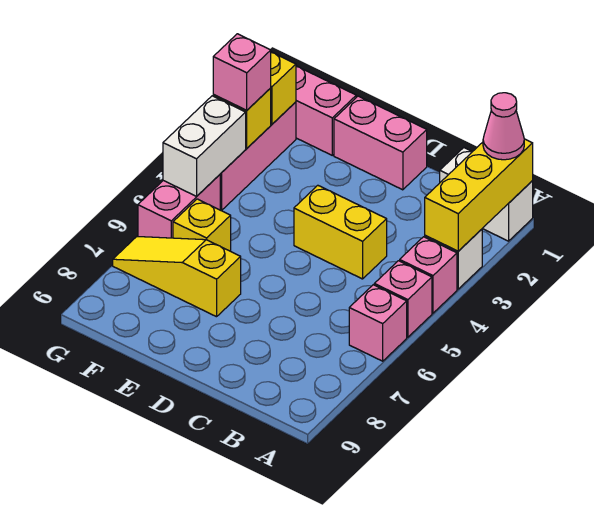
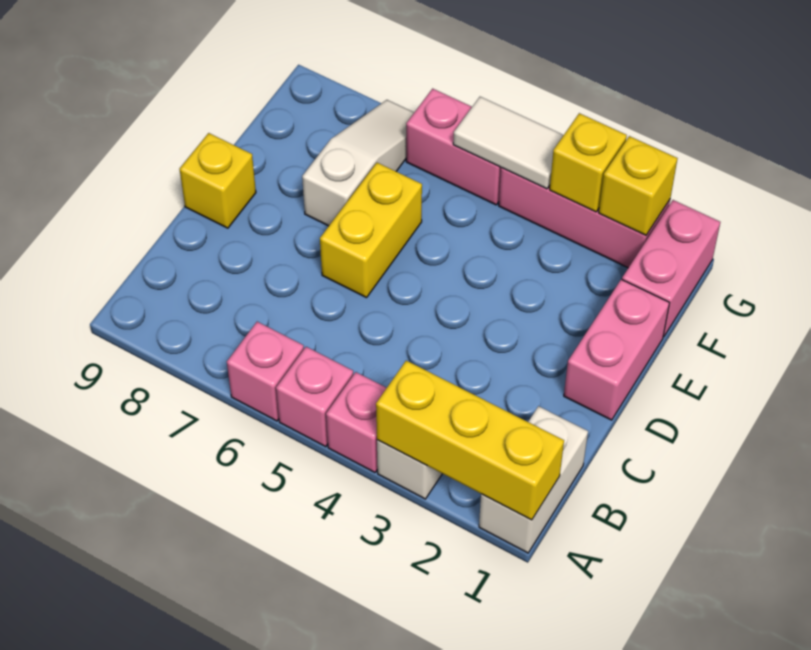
pink 1x1 cone [483,93,524,160] -> none
yellow 1x2 brick [294,185,387,279] -> yellow 1x2 brick moved to [320,163,422,298]
yellow 1x3 slope [113,237,241,317] -> white 1x3 slope [302,100,414,226]
yellow 1x1 brick [173,199,231,251] -> yellow 1x1 brick moved to [180,133,256,228]
pink 1x1 brick [213,34,271,110] -> none
white 1x2 brick [163,96,246,196] -> white 1x2 tile [453,97,563,189]

